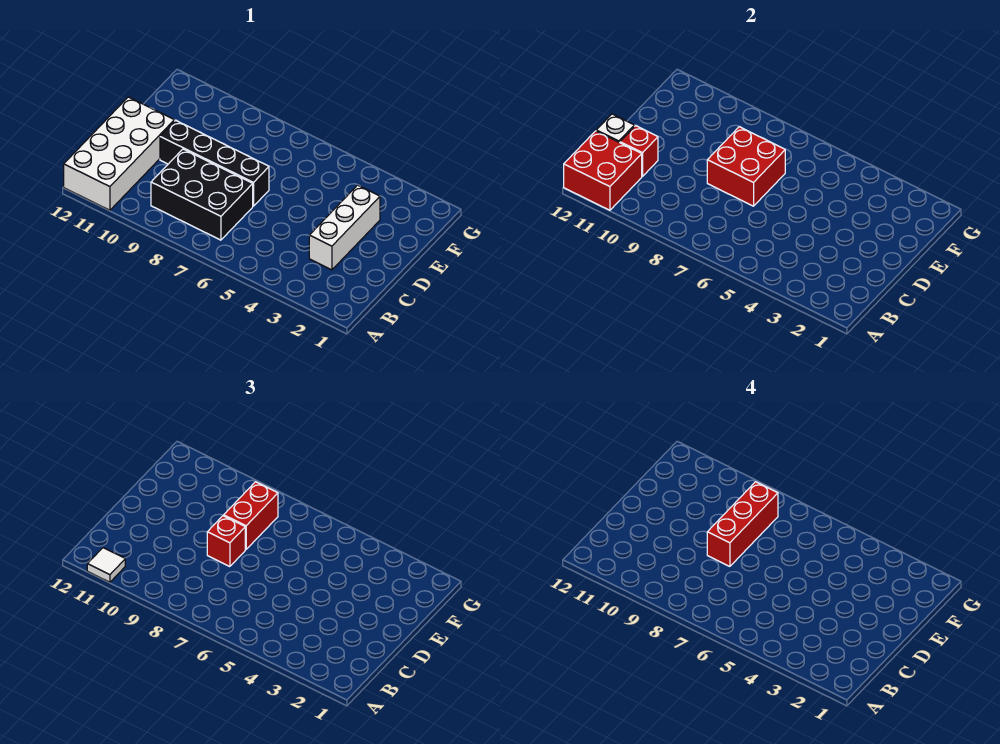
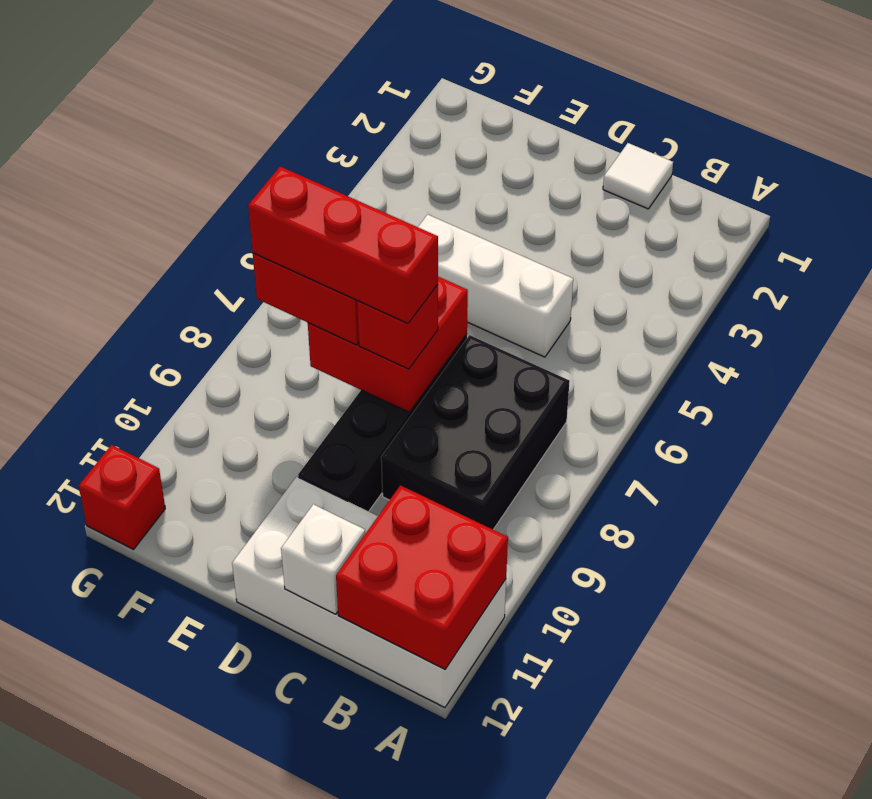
white 1x1 tile [87,548,125,582] -> white 1x1 tile moved to [603,143,673,209]
white 1x3 brick [309,185,380,270] -> white 1x3 brick moved to [418,214,573,357]
red 1x1 brick [620,126,658,176] -> red 1x1 brick moved to [79,445,165,549]

